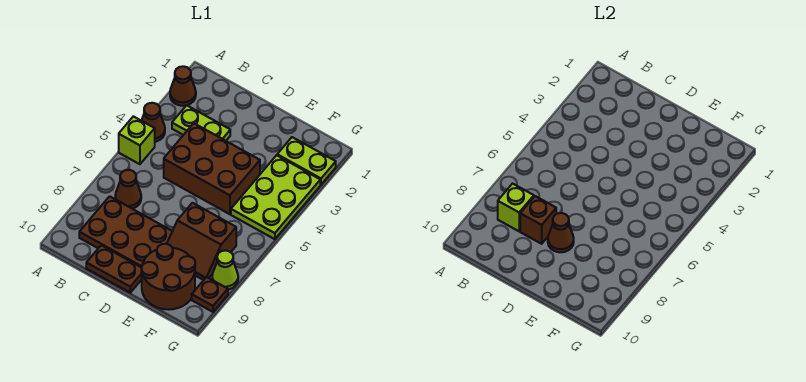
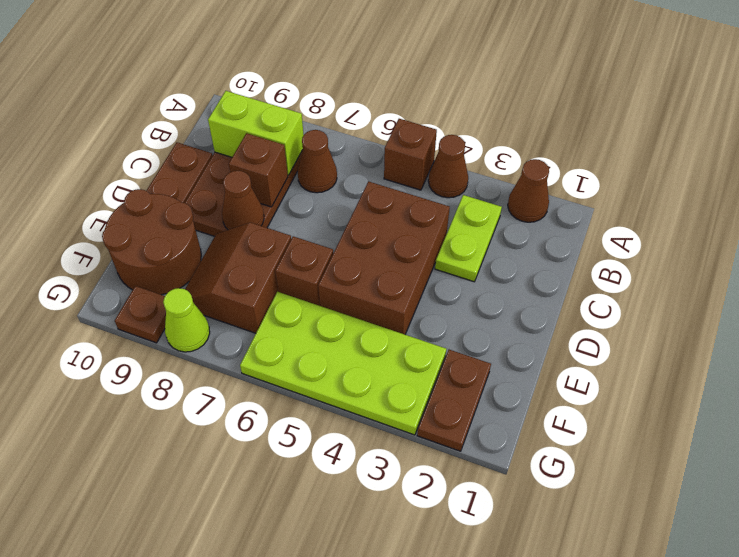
lime 1x1 brick [119,116,155,164] -> brown 1x1 brick [384,119,437,190]
lime 1x1 brick [498,184,534,231] -> lime 1x2 brick [208,91,304,175]
none -> brown 1x1 brick [275,236,333,306]
lime 1x2 plate [277,137,336,184] -> brown 1x2 plate [417,350,491,451]
lime 2x3 plate [231,155,320,239] -> lime 2x4 plate [240,292,446,435]

